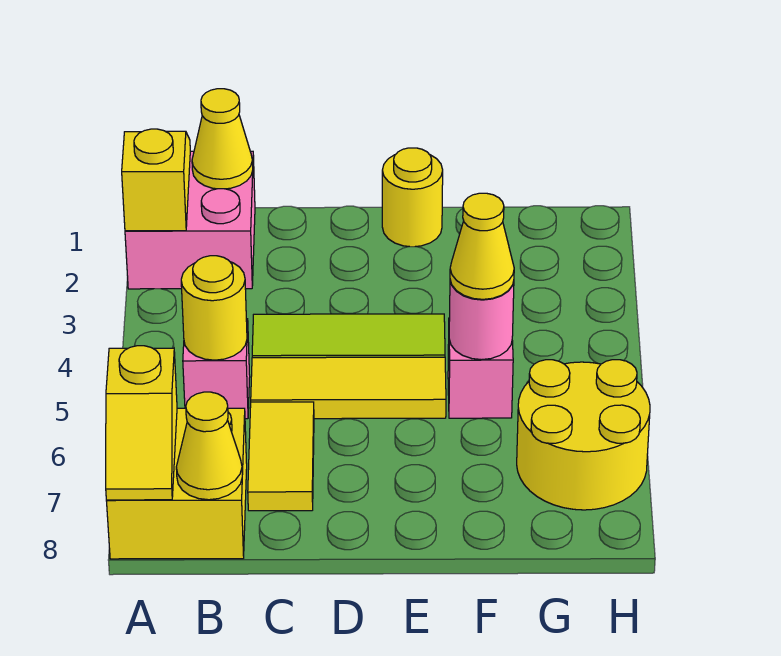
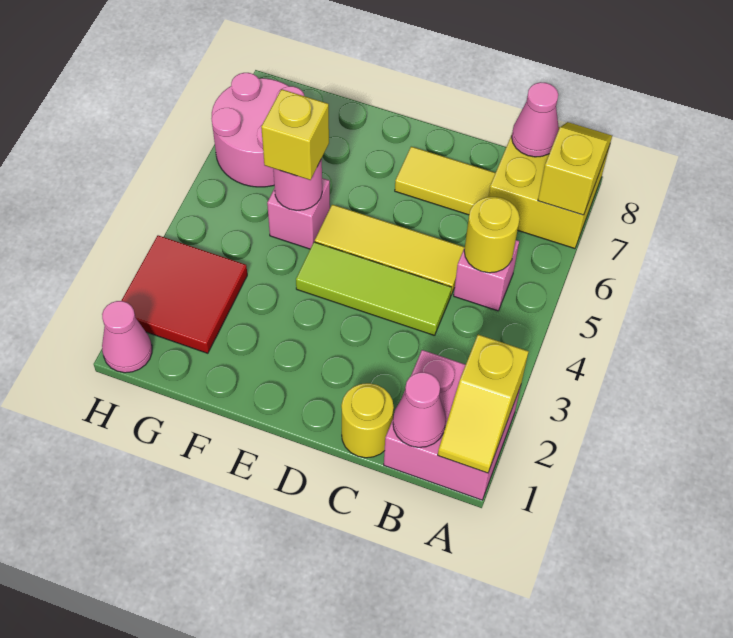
yellow 1x1 cone [192,89,253,189] -> pink 1x1 cone [393,372,446,447]
yellow 1x1 cone [176,392,242,500] -> pink 1x1 cone [512,82,559,157]
yellow 1x2 tile [248,402,314,511] -> yellow 1x2 tile turned to [395,147,495,215]
yellow 1x1 round brick [382,148,443,247] -> yellow 1x1 round brick moved to [341,383,394,458]
yellow 1x1 cone [450,193,514,299] -> yellow 1x1 brick [261,89,329,180]
none -> red 2x2 tile [121,235,247,353]
yellow 2x2 round brick [517,360,650,510] -> pink 2x2 round brick [211,73,304,187]
none -> pink 1x1 cone [102,301,152,373]

